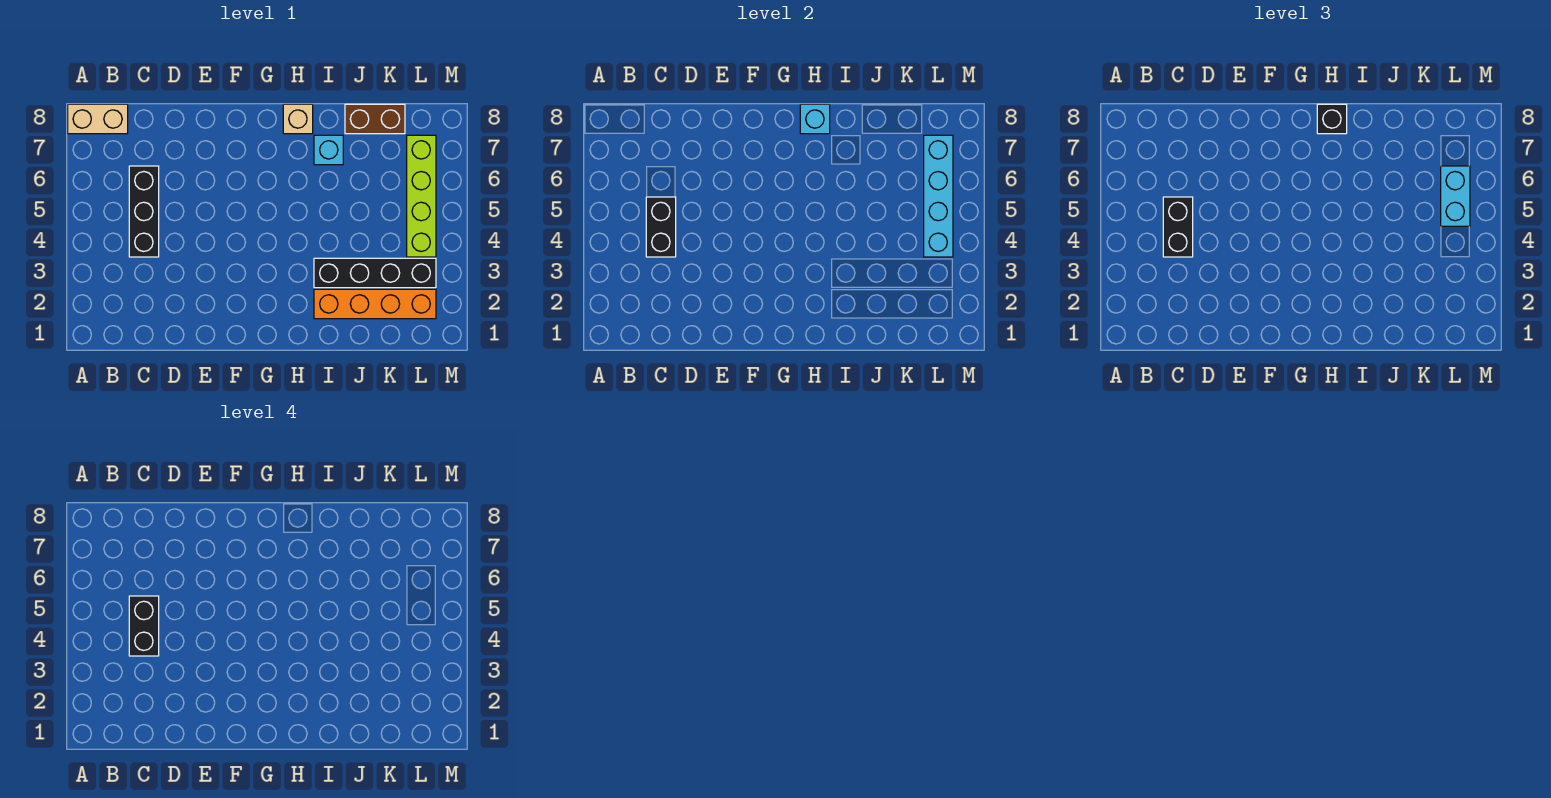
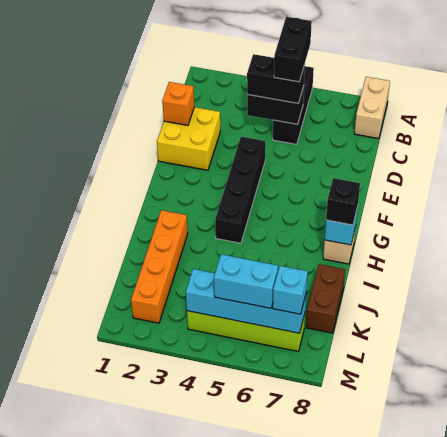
black 1x3 brick [129,166,159,257] -> black 1x3 brick turned to [273,66,314,144]
black 1x2 brick [129,596,159,656] -> black 1x2 brick turned to [274,17,312,82]
none -> yellow 2x2 brick [157,107,220,170]
none -> orange 1x1 brick [162,82,194,126]
black 1x4 brick [314,258,436,288] -> black 1x4 brick moved to [215,137,266,243]
cyan 1x1 brick [314,135,343,165] -> cyan 1x1 brick moved to [273,266,308,314]

